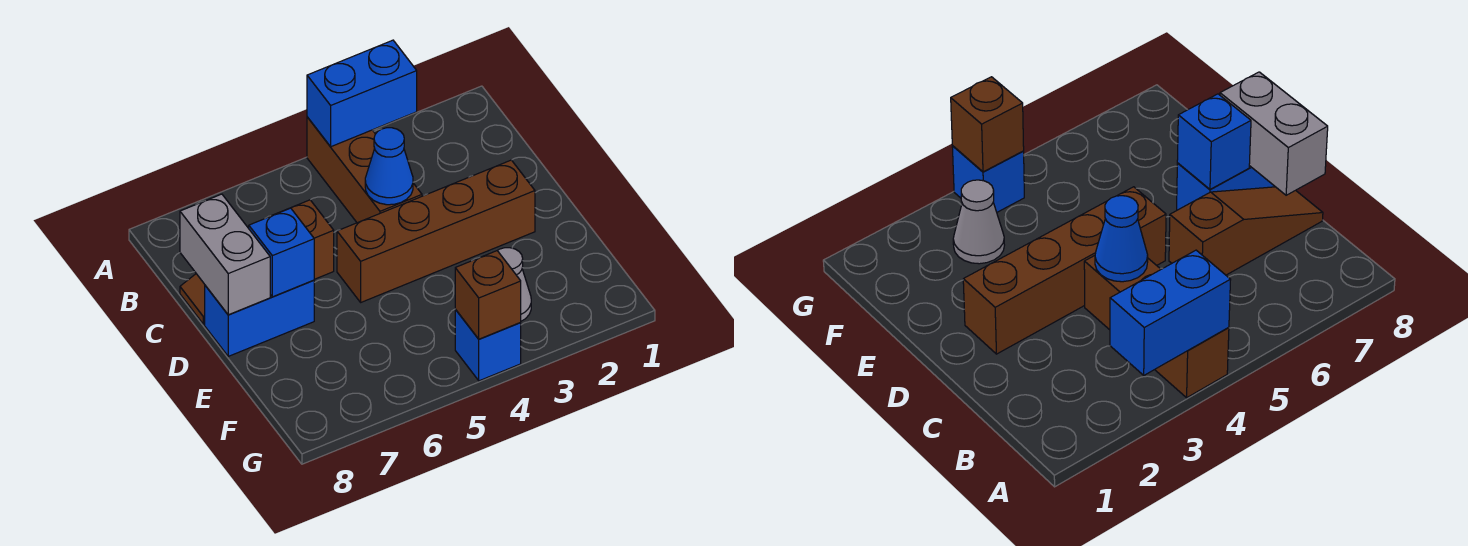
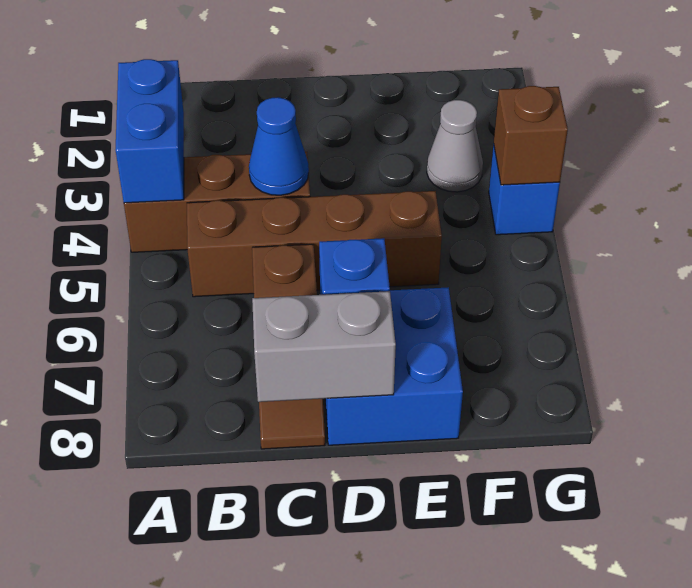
brown 1x4 brick [337,160,535,302] -> brown 1x4 brick turned to [187,191,442,297]
blue 1x2 brick [205,280,314,356] -> blue 2x2 brick [325,287,463,445]

